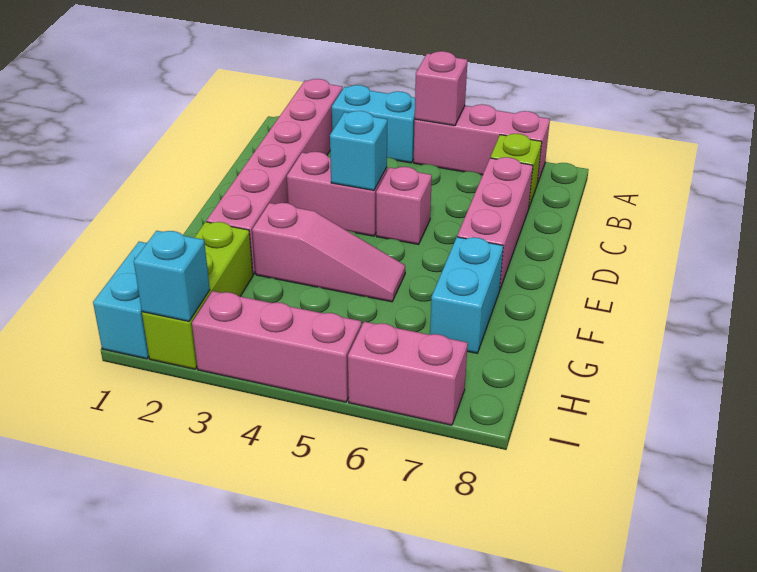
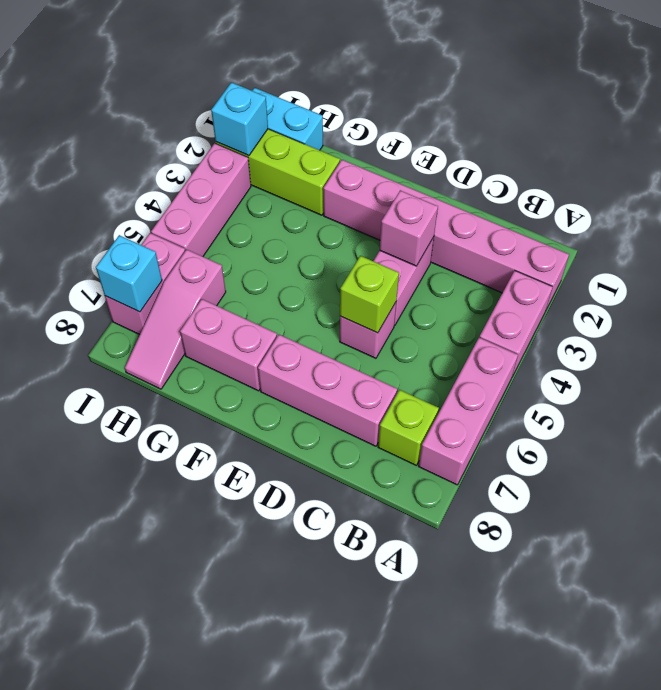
cyan 1x2 brick [332,85,415,163] -> pink 1x2 brick [479,271,553,377]
pink 1x1 brick [415,51,468,126] -> pink 1x1 brick moved to [380,190,438,266]
cyan 1x1 brick [330,111,387,190] -> cyan 1x1 brick moved to [96,235,162,312]
none -> lime 1x1 brick [340,256,399,333]
pink 1x3 slope [252,203,405,302] -> pink 1x3 slope moved to [125,249,226,389]
cyan 1x2 brick [430,237,503,353] -> pink 1x2 brick [180,299,277,391]

